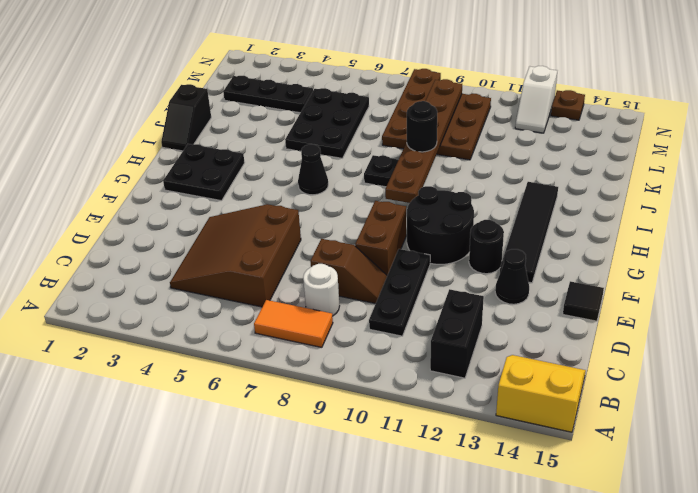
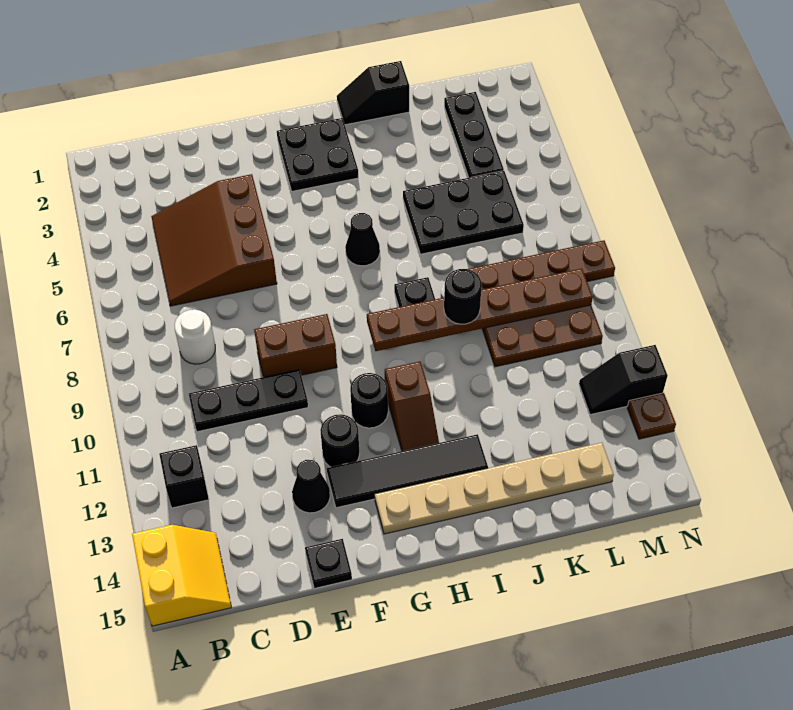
orange 1x2 tile [254,300,333,347] -> none
black 1x2 brick [430,289,484,378] -> black 1x1 brick [159,445,209,508]
brown 3x3 slope [170,204,301,307] -> brown 3x3 slope turned to [151,174,277,306]
brown 1x2 slope [310,239,387,304] -> brown 1x2 slope moved to [385,362,439,451]
black 1x1 tile [563,281,604,321] -> black 1x1 plate [305,539,352,589]
black 2x2 round brick [407,186,474,264] -> black 1x1 round brick [350,373,388,428]
none -> tan 1x6 plate [375,443,614,534]
white 1x2 slope [515,66,557,133] -> black 1x2 slope [579,345,668,415]

